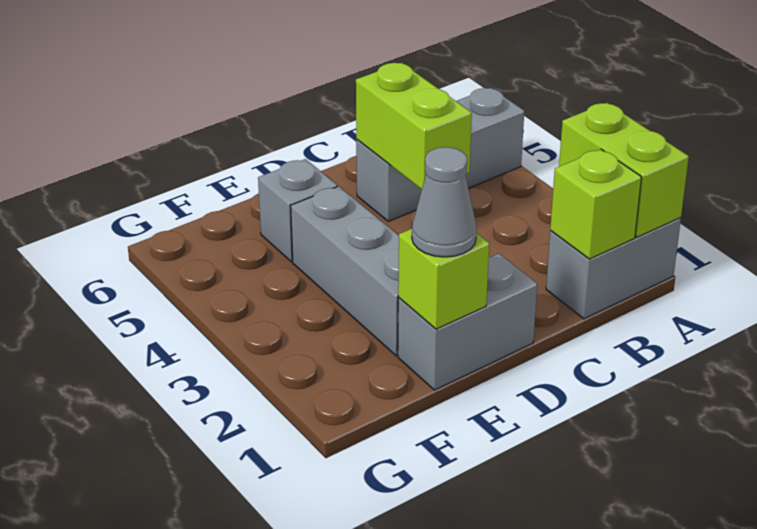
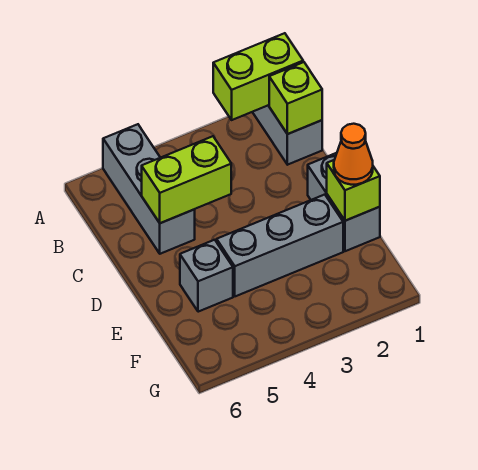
grey 1x1 cone [412,147,477,257] -> orange 1x1 cone [334,124,373,185]

